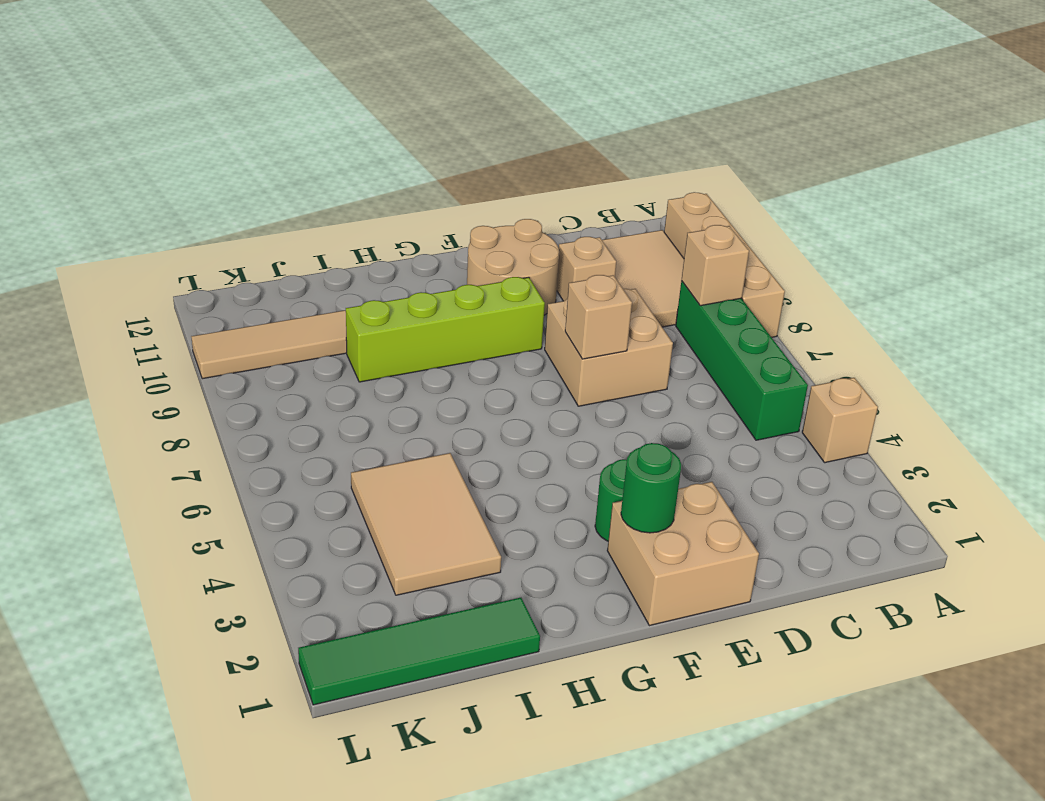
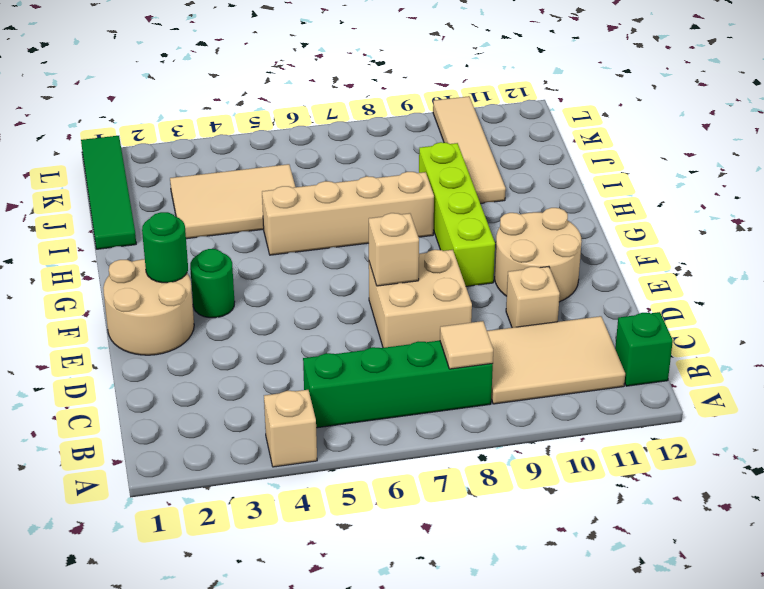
tan 1x4 brick [664,192,785,337] -> tan 1x4 brick moved to [262,172,434,255]
tan 1x1 brick [682,225,749,306] -> tan 1x1 tile [440,321,493,369]
none -> green 1x1 brick [615,312,673,386]
tan 2x2 brick [607,482,759,626] -> tan 2x2 round brick [103,259,194,355]

